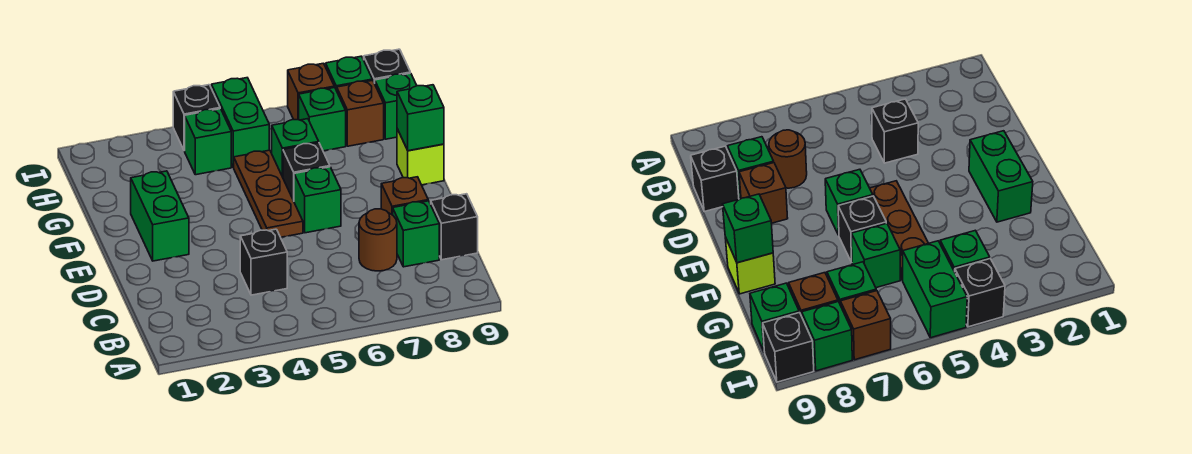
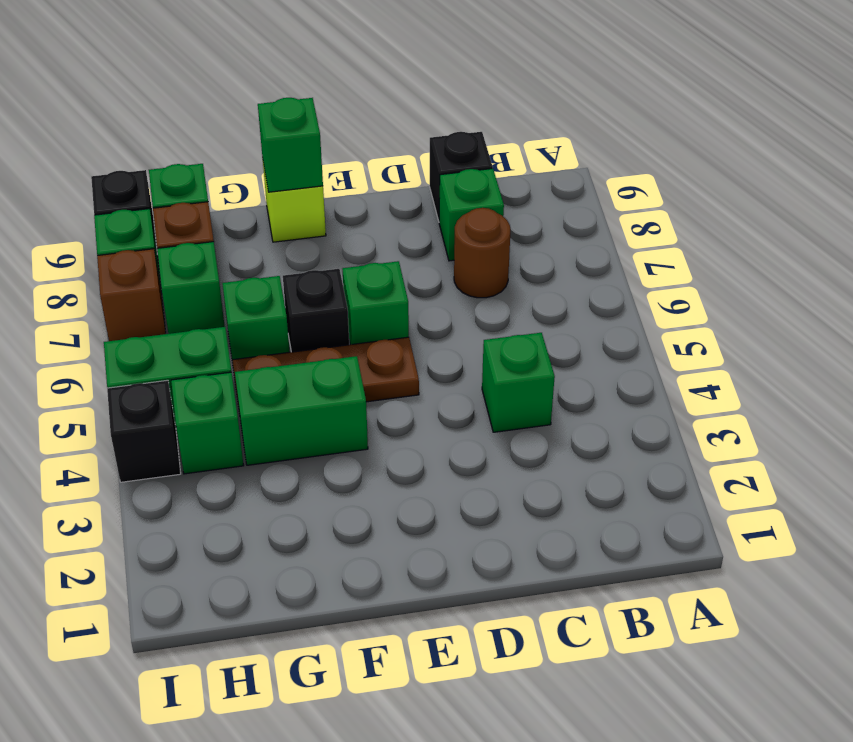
black 1x1 brick [240,229,287,295] -> green 1x1 brick [482,333,555,432]
brown 1x1 brick [381,177,428,215] -> none
green 1x2 brick [131,171,189,261] -> green 1x2 brick moved to [235,356,368,465]

